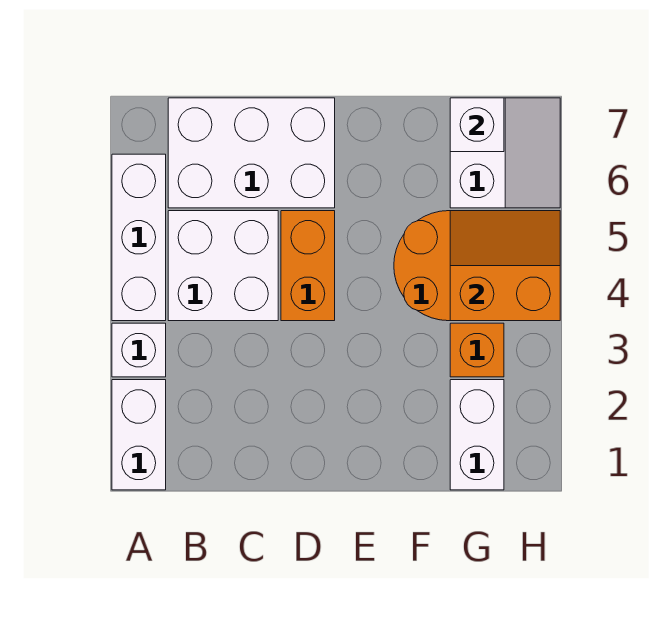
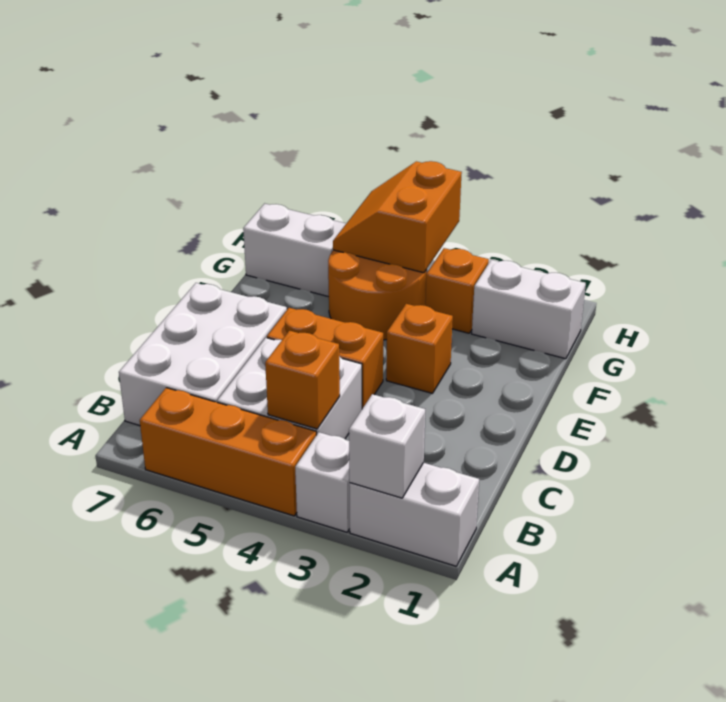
white 1x3 brick [112,154,166,321] -> orange 1x3 brick [140,388,316,516]
none -> orange 1x1 brick [265,331,340,429]
none -> orange 1x1 brick [386,304,453,393]
white 1x1 brick [450,98,504,152] -> white 1x1 brick moved to [349,394,425,498]

